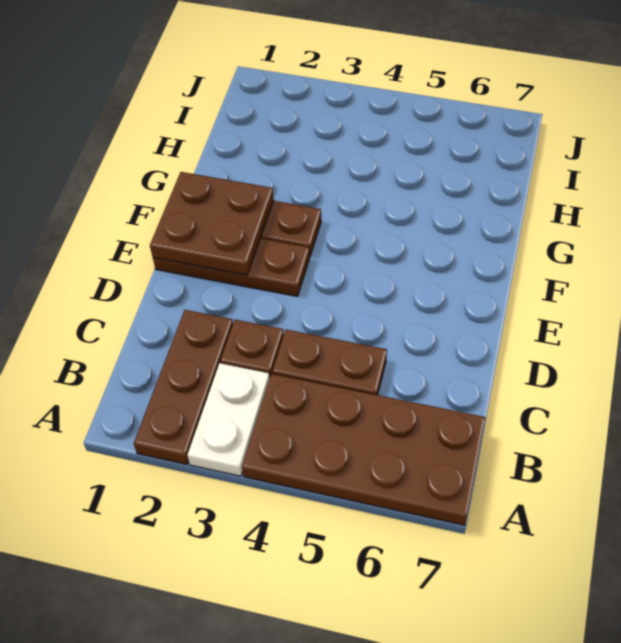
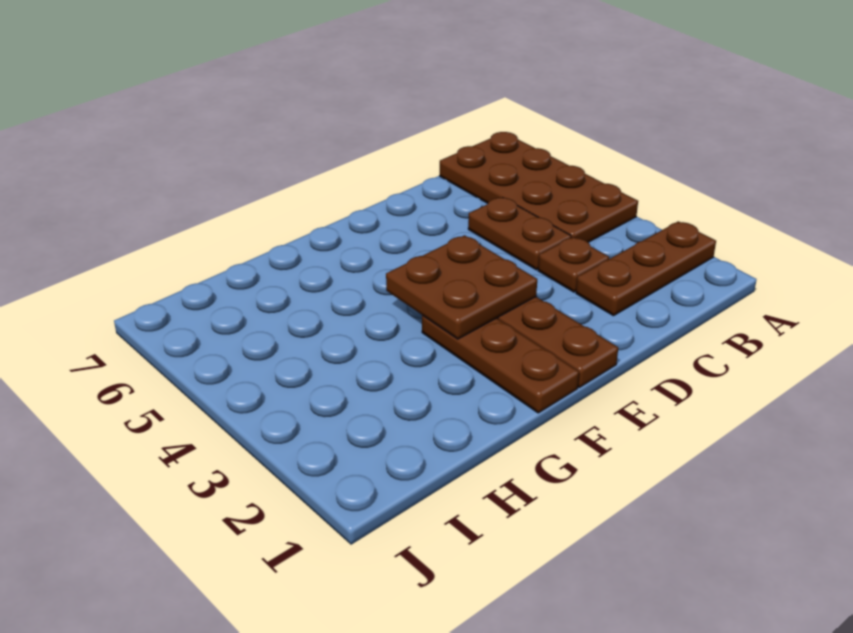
white 1x2 plate [187,363,270,476] -> none
brown 2x2 plate [150,172,274,275] -> brown 2x2 plate moved to [386,235,537,339]

